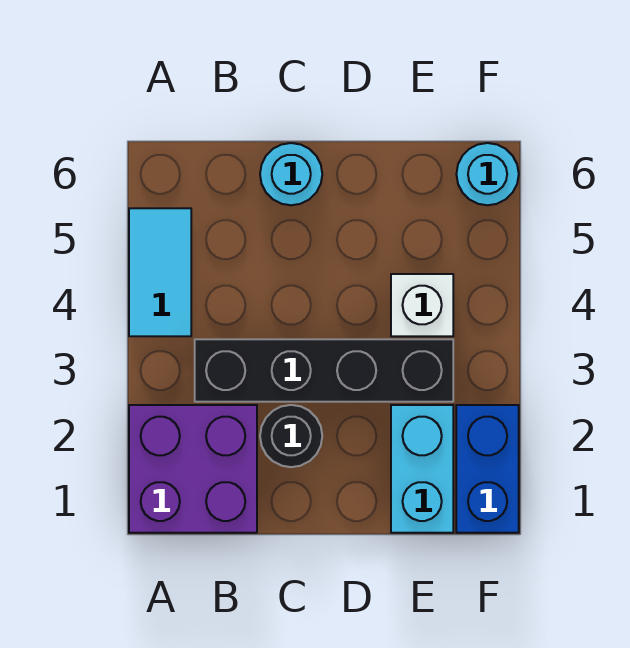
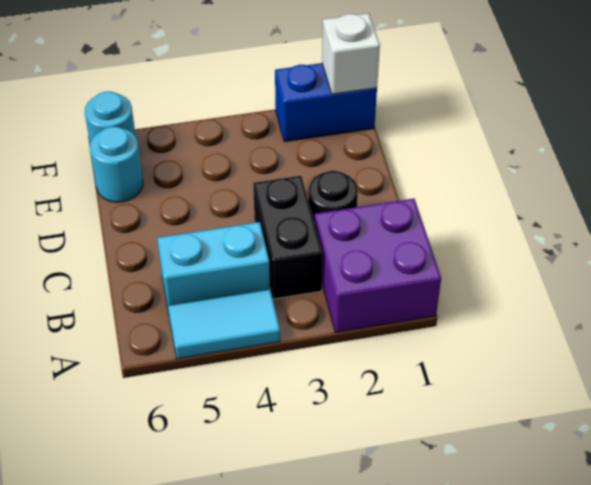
black 1x4 brick [195,339,453,402] -> black 1x2 brick [253,176,323,299]
cyan 1x1 round brick [260,143,322,205] -> cyan 1x1 round brick moved to [90,127,143,202]
cyan 1x2 brick [391,405,453,533] -> cyan 1x2 brick moved to [157,222,270,308]
white 1x1 brick [391,274,453,336] -> white 1x1 brick moved to [322,13,380,94]

